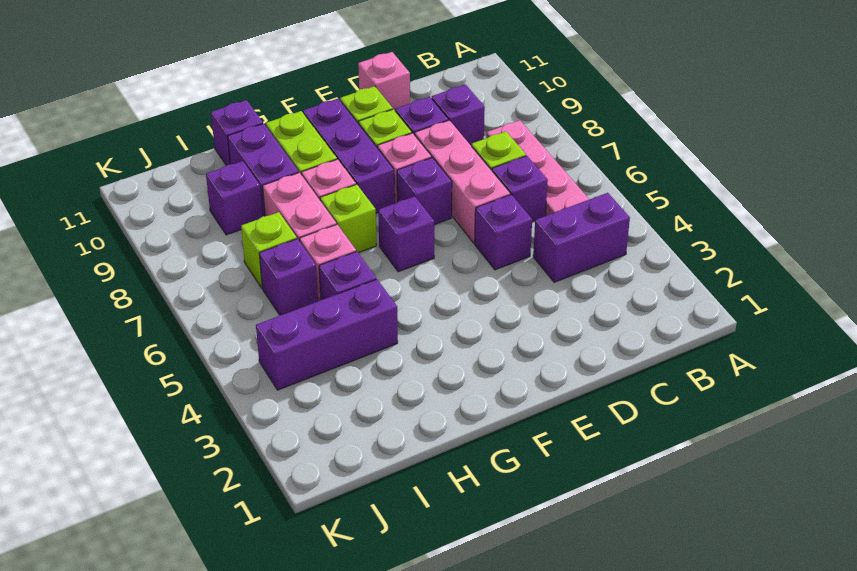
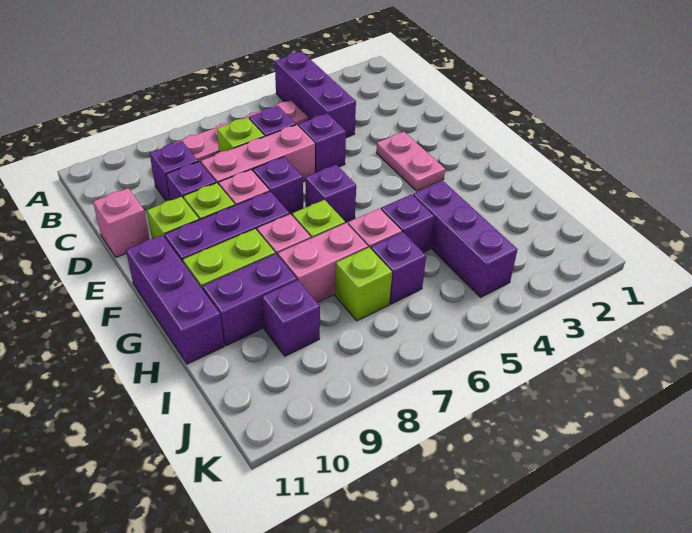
purple 1x2 brick [533,193,630,282] -> purple 1x3 brick [275,52,356,138]
none -> pink 1x2 plate [376,132,445,191]
purple 1x1 brick [211,100,263,165] -> purple 1x3 brick [126,235,224,364]

